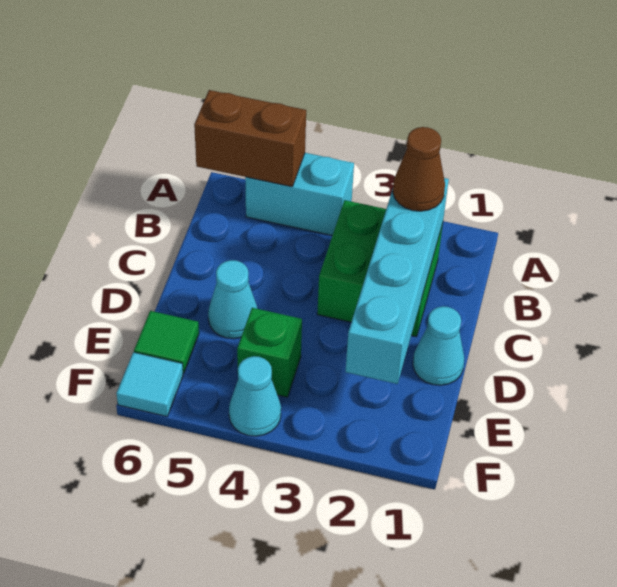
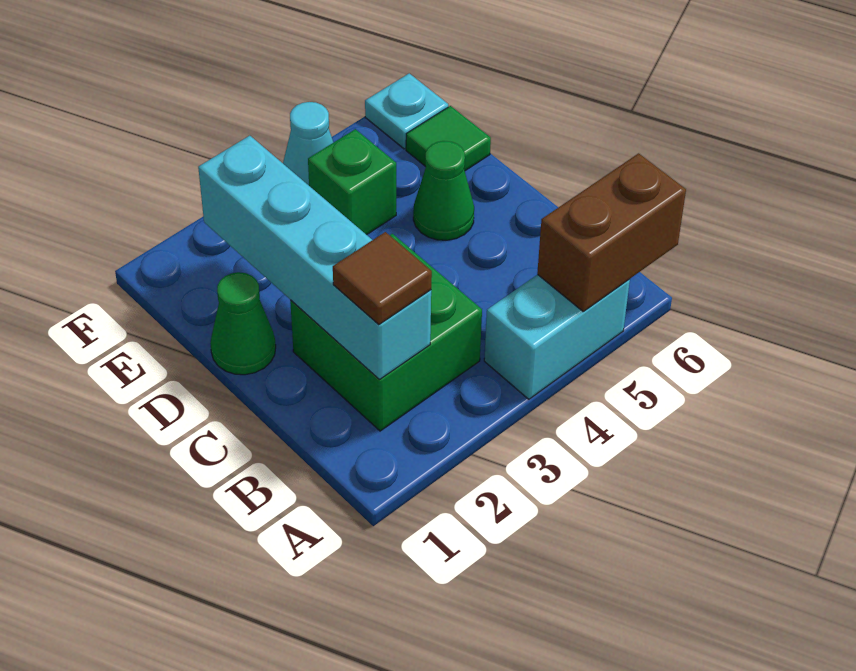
brown 1x1 cone [393,127,445,211] -> brown 1x1 tile [333,232,432,325]
cyan 1x1 cone [413,306,464,385] -> green 1x1 cone [210,272,276,375]
cyan 1x1 cone [208,260,257,339] -> green 1x1 cone [413,141,474,240]
cyan 1x1 tile [116,352,183,416] -> cyan 1x1 plate [365,73,448,149]

